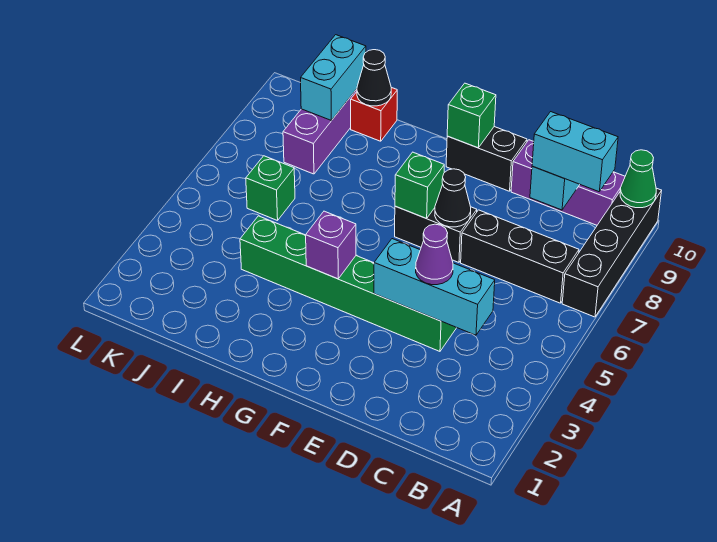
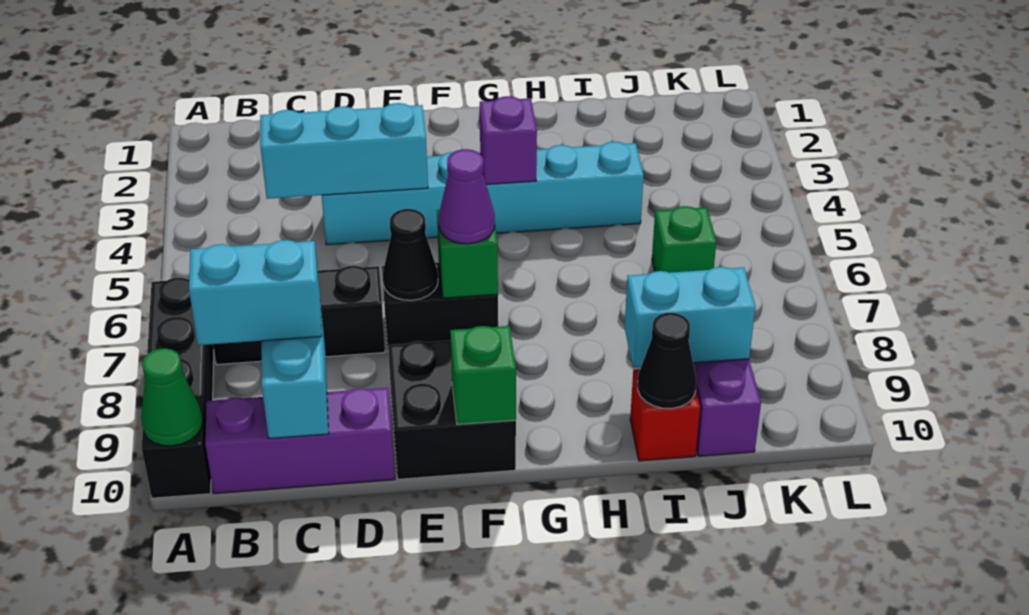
green 1x6 brick [240,216,457,351] -> cyan 1x6 brick [322,142,644,245]
purple 1x1 cone [416,224,453,285] -> purple 1x1 cone moved to [439,149,495,244]
black 1x2 brick [446,127,527,191] -> black 2x2 brick [388,341,516,479]
cyan 1x2 brick [301,35,366,121] -> cyan 1x2 brick turned to [625,267,755,367]

